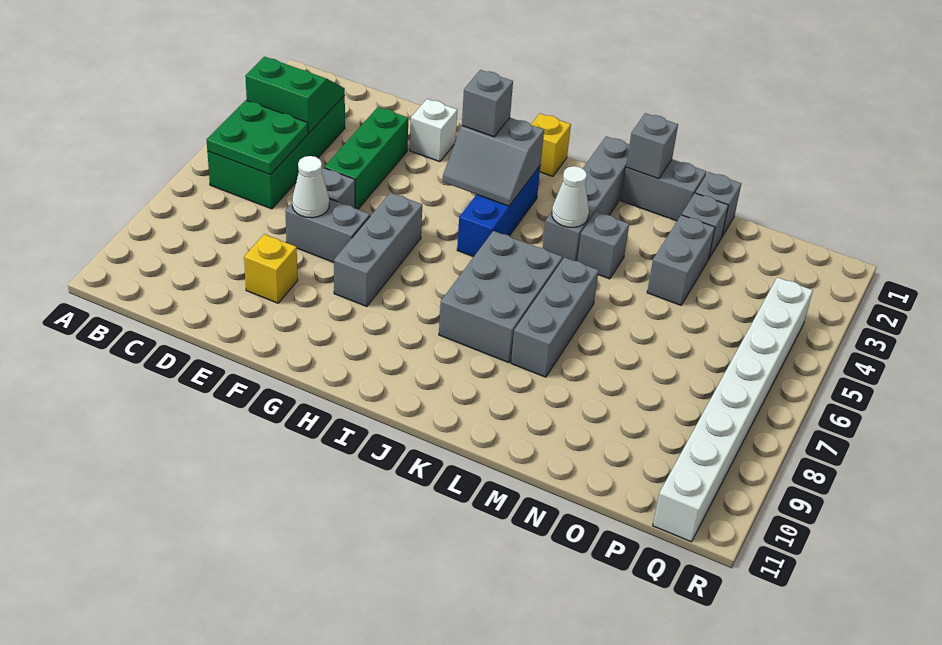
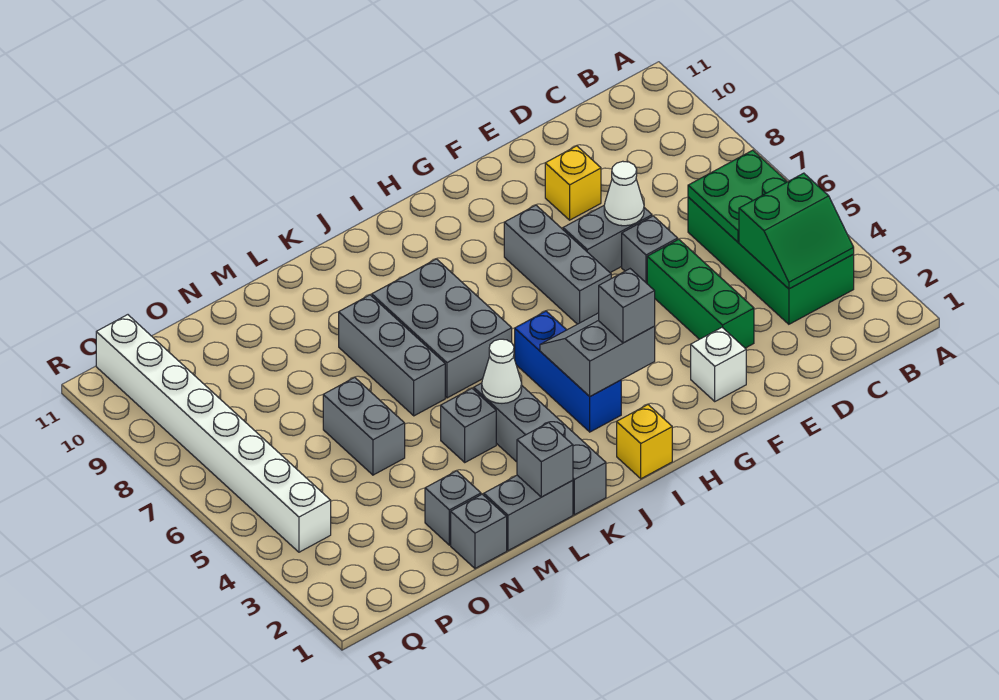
grey 1x2 brick [647,215,715,305] -> grey 1x2 brick moved to [323,378,405,475]

